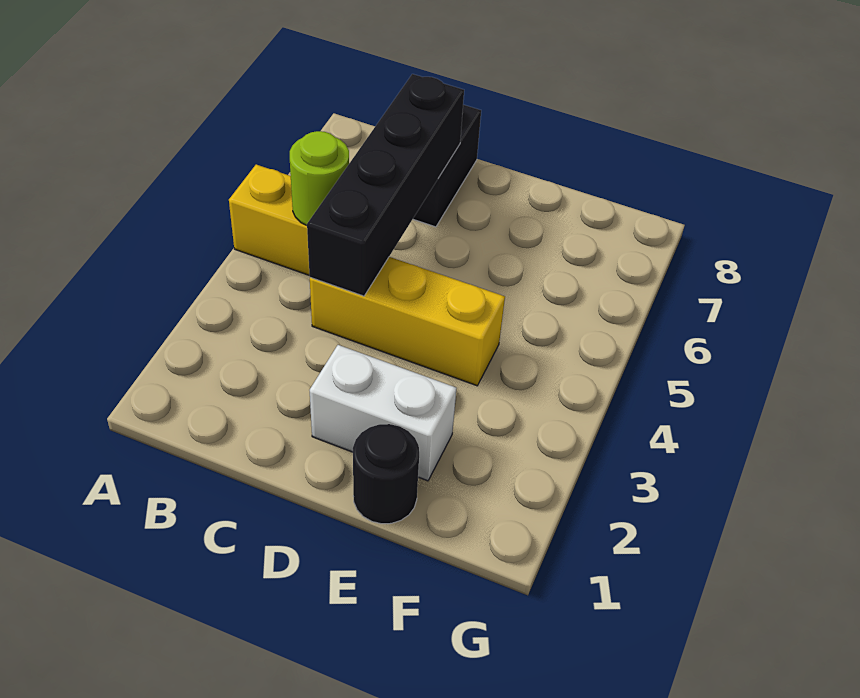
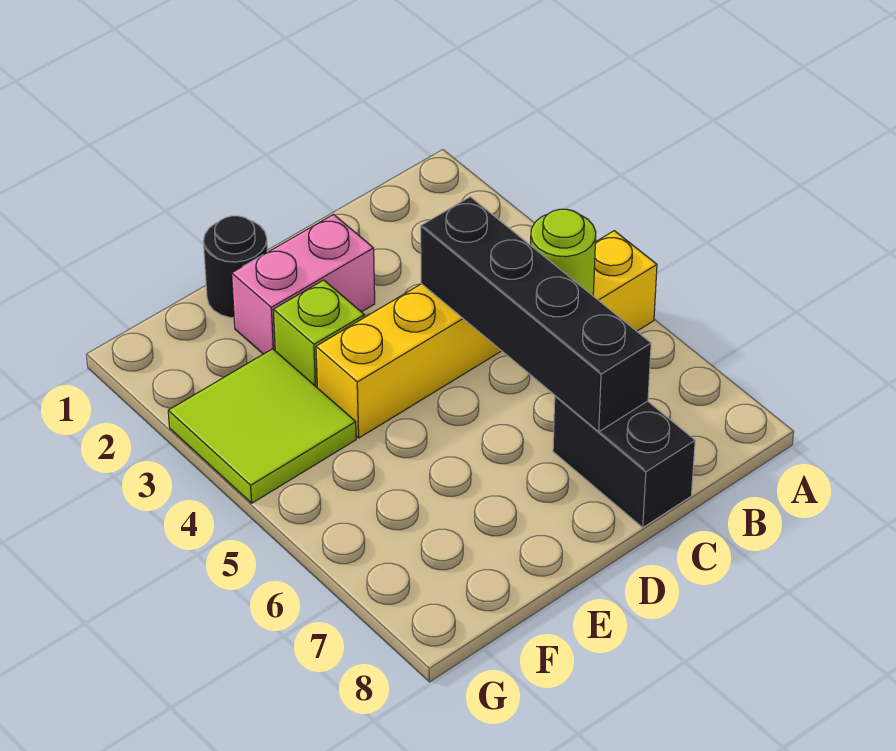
white 1x2 brick [310,345,457,481] -> pink 1x2 brick [232,215,375,354]
none -> lime 1x1 brick [273,280,364,387]
none -> lime 2x2 tile [168,349,356,503]

